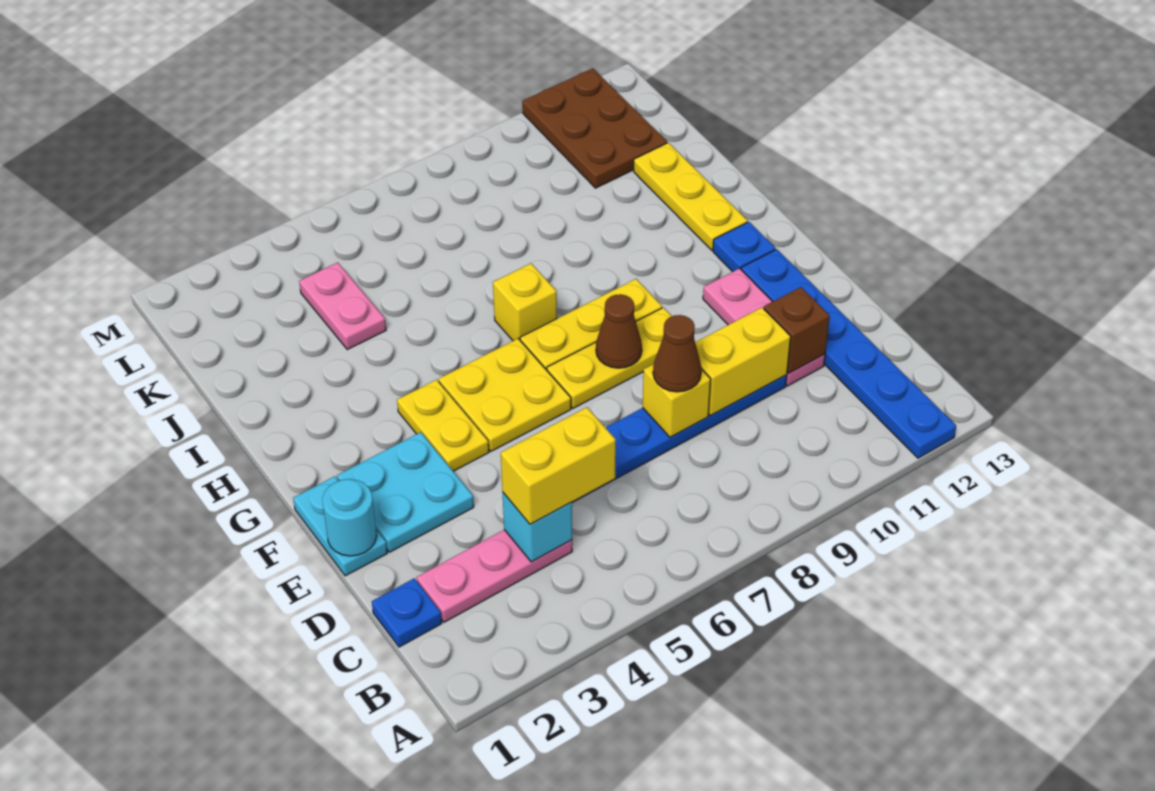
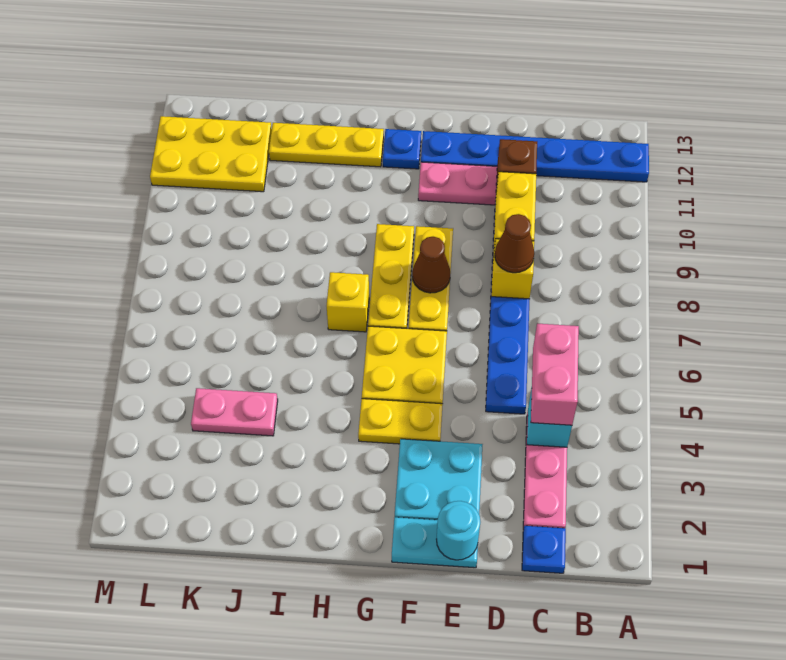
yellow 1x2 brick [501,407,616,524] -> pink 1x2 brick [531,324,579,425]
brown 2x3 plate [522,68,667,188] -> yellow 2x3 plate [150,116,272,192]

